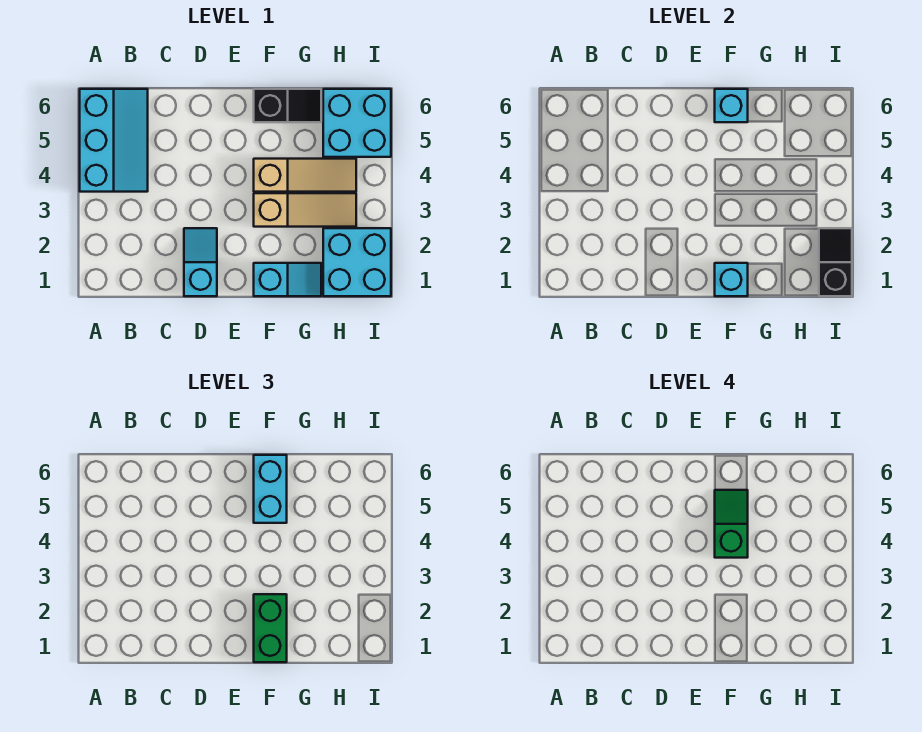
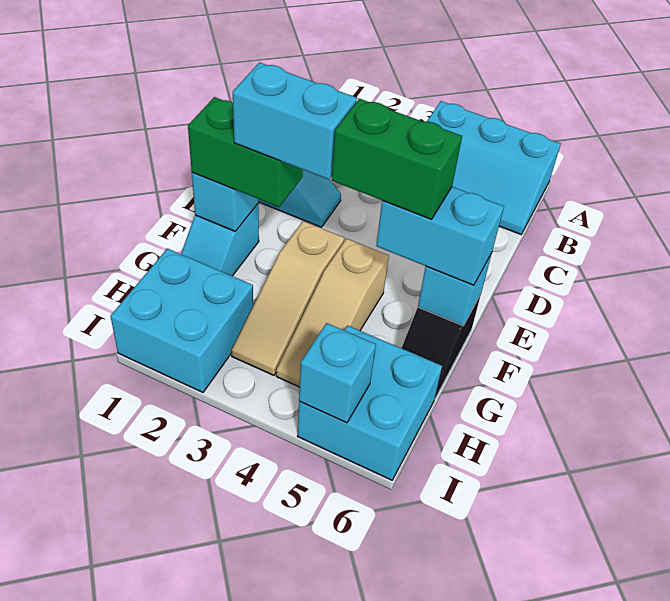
none -> cyan 1x2 brick [233,62,357,180]
green 1x2 slope [715,490,748,558] -> green 1x2 brick [331,99,462,219]
black 1x2 slope [819,228,852,296] -> none
none -> cyan 1x1 brick [299,323,376,423]

